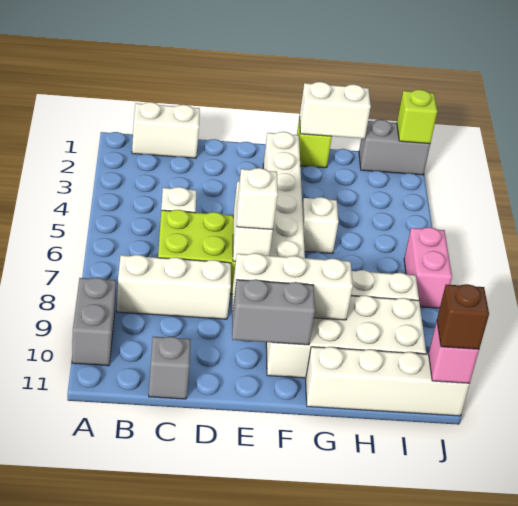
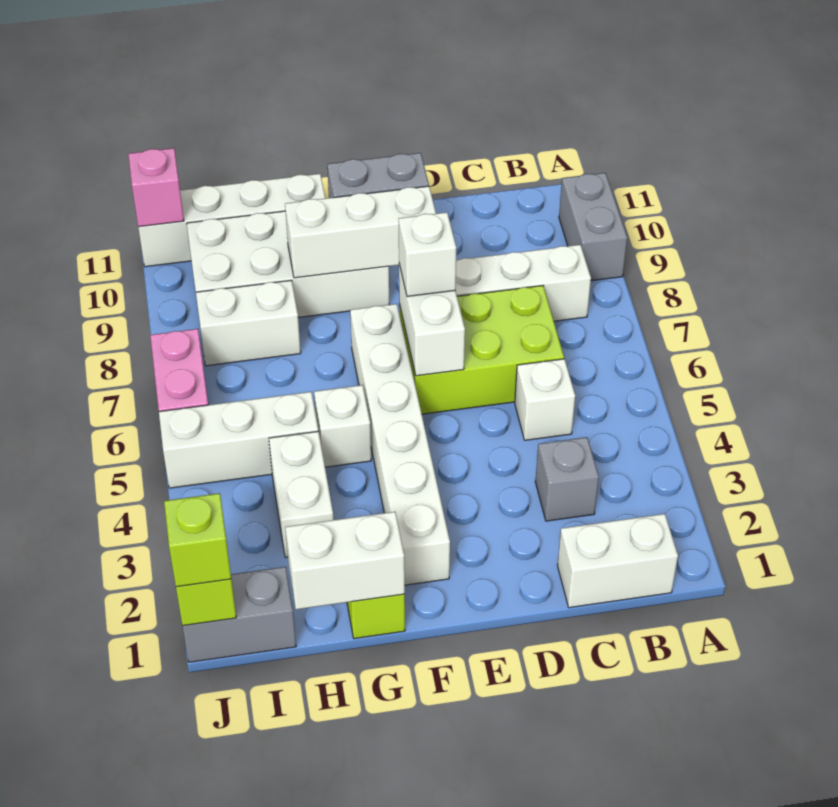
grey 1x1 brick [149,337,191,399] -> grey 1x1 brick moved to [535,437,599,521]
none -> white 1x2 brick [269,431,334,557]
none -> white 1x3 brick [159,392,318,488]
none -> lime 1x1 brick [164,493,231,587]
brown 1x1 brick [437,284,489,349] -> none

